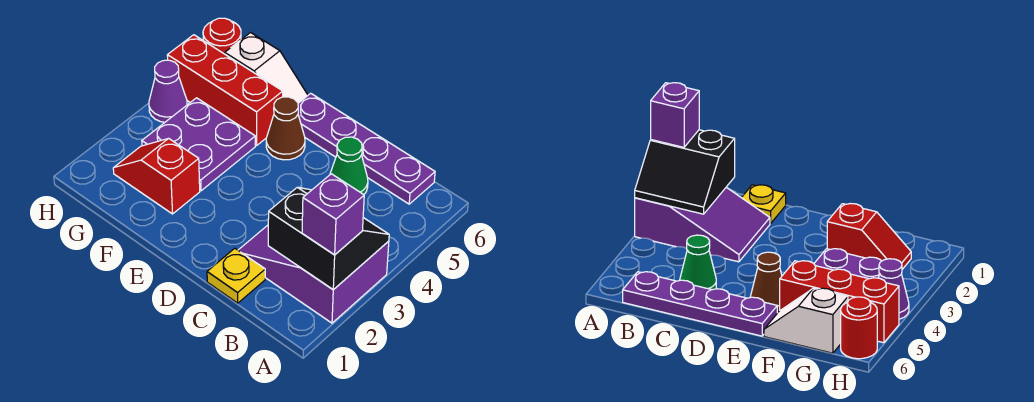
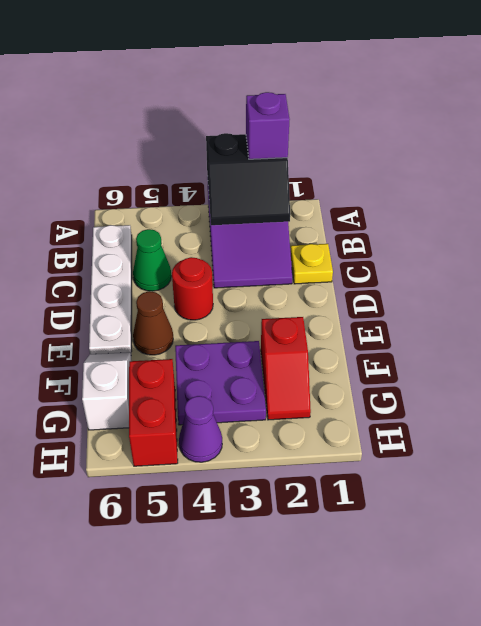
black 2x2 slope [268,187,389,290] -> black 2x2 slope turned to [206,133,290,225]
purple 1x4 plate [298,93,435,204] -> white 1x4 plate [89,225,132,354]
red 1x3 brick [167,35,283,146] -> red 1x2 brick [129,359,178,466]
red 1x1 round brick [203,18,241,54] -> red 1x1 round brick moved to [172,257,213,320]

